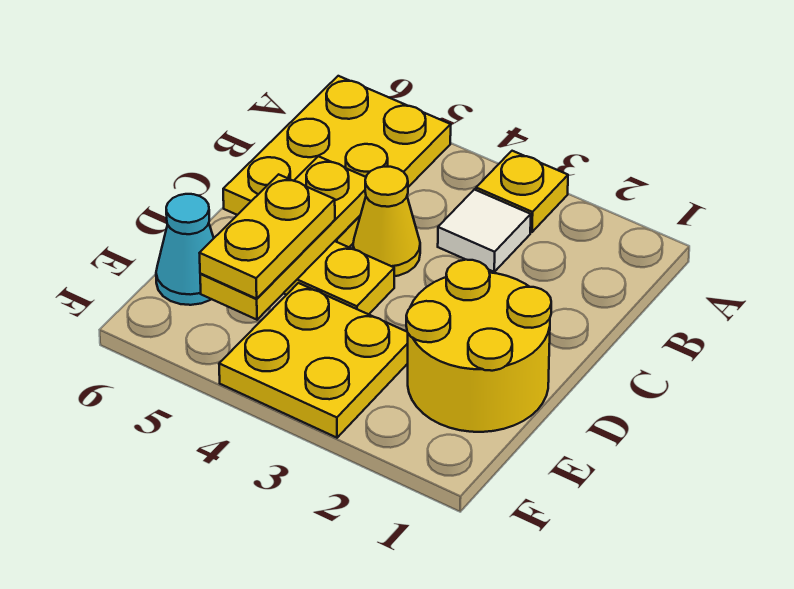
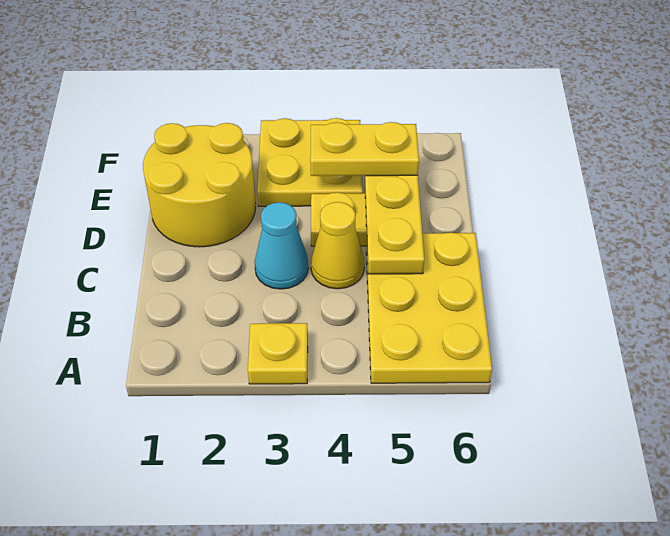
white 1x1 tile [438,189,531,272] -> none
yellow 1x2 plate [200,174,335,299] -> yellow 1x2 plate turned to [310,122,419,176]
cyan 1x1 cone [156,194,214,305] -> cyan 1x1 cone moved to [255,202,308,289]

